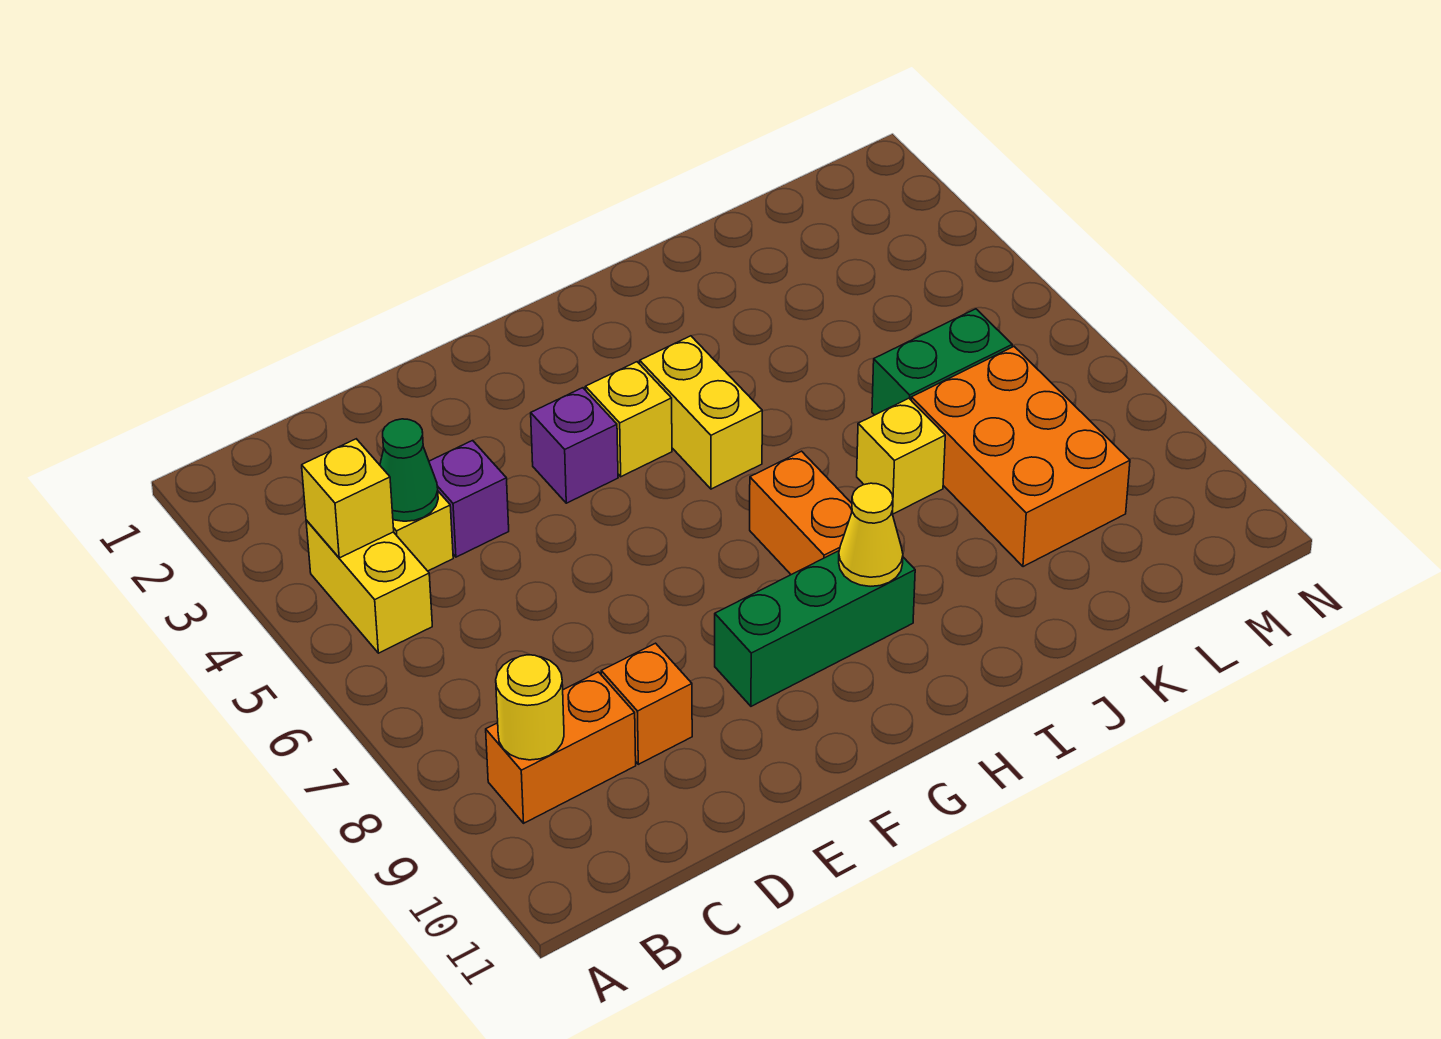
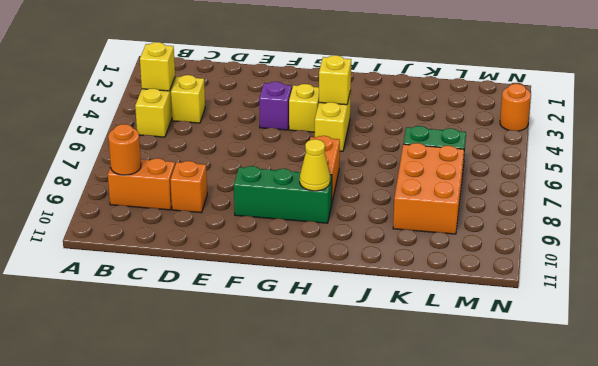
yellow 1x1 round brick [496,655,564,760] -> orange 1x1 round brick [108,124,141,175]
green 1x1 cone [380,419,438,521] -> none
purple 1x1 brick [429,441,509,557] -> none
yellow 1x1 brick [857,398,945,514] -> yellow 1x1 brick moved to [319,55,351,105]
none -> orange 1x1 round brick [500,84,531,131]

